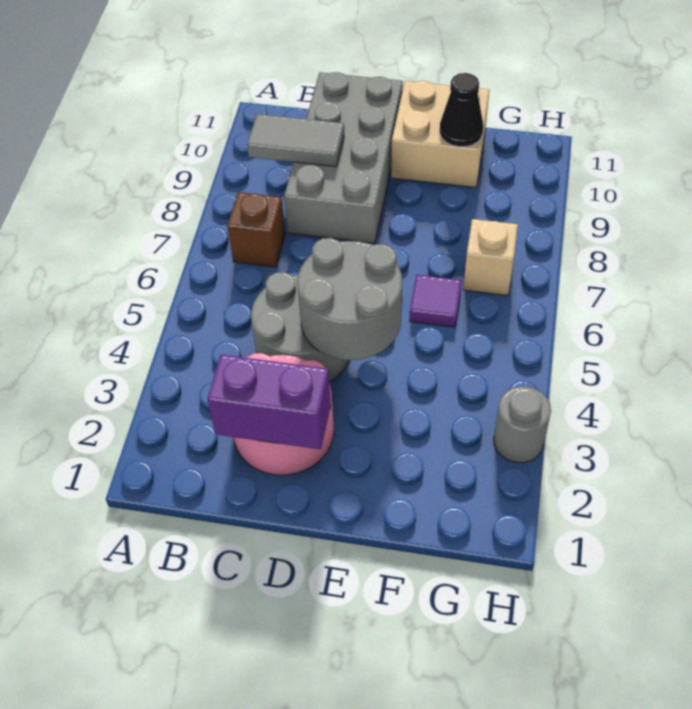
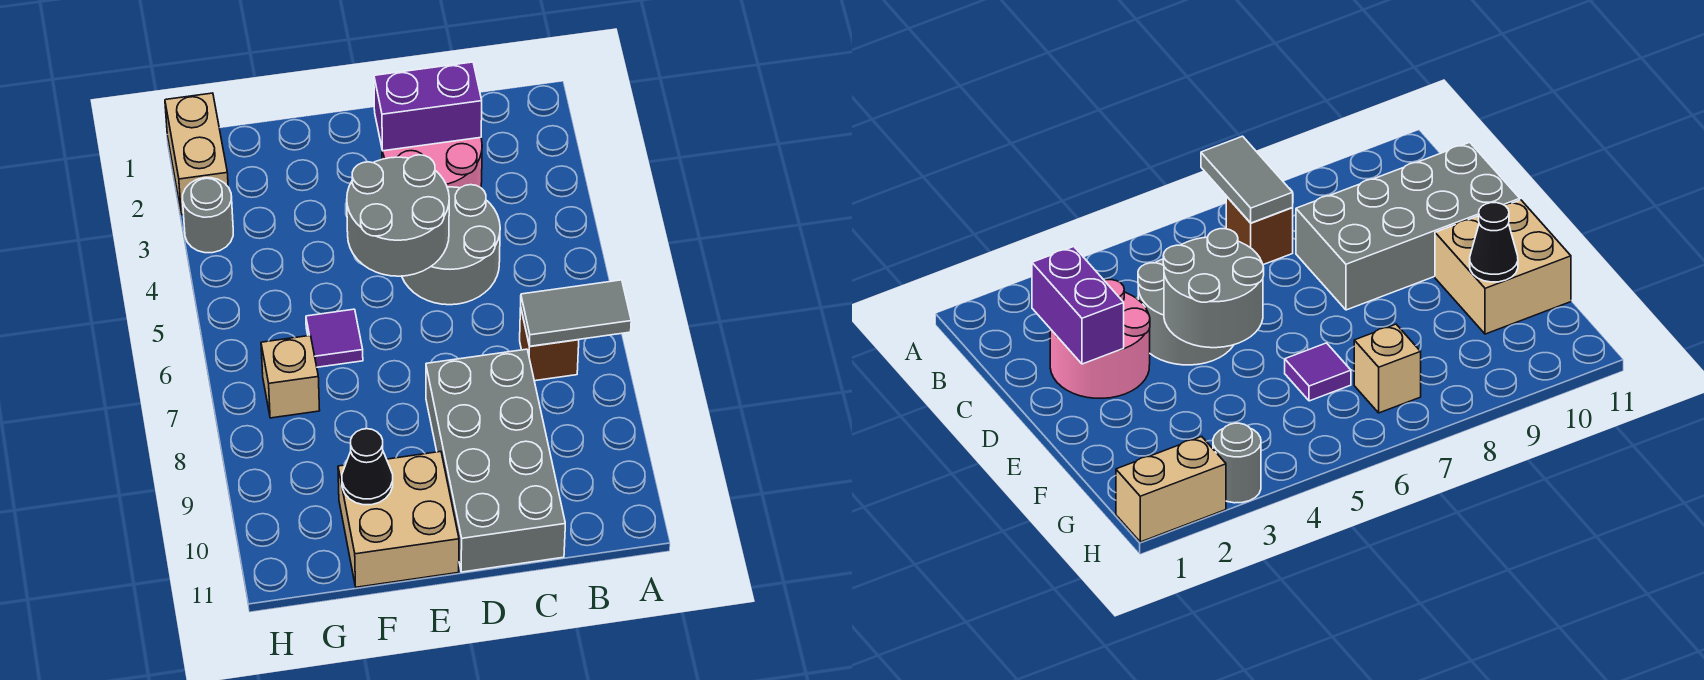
grey 1x2 tile [247,114,344,167] -> grey 1x2 tile moved to [521,280,631,346]
none -> tan 1x2 brick [165,93,228,215]

